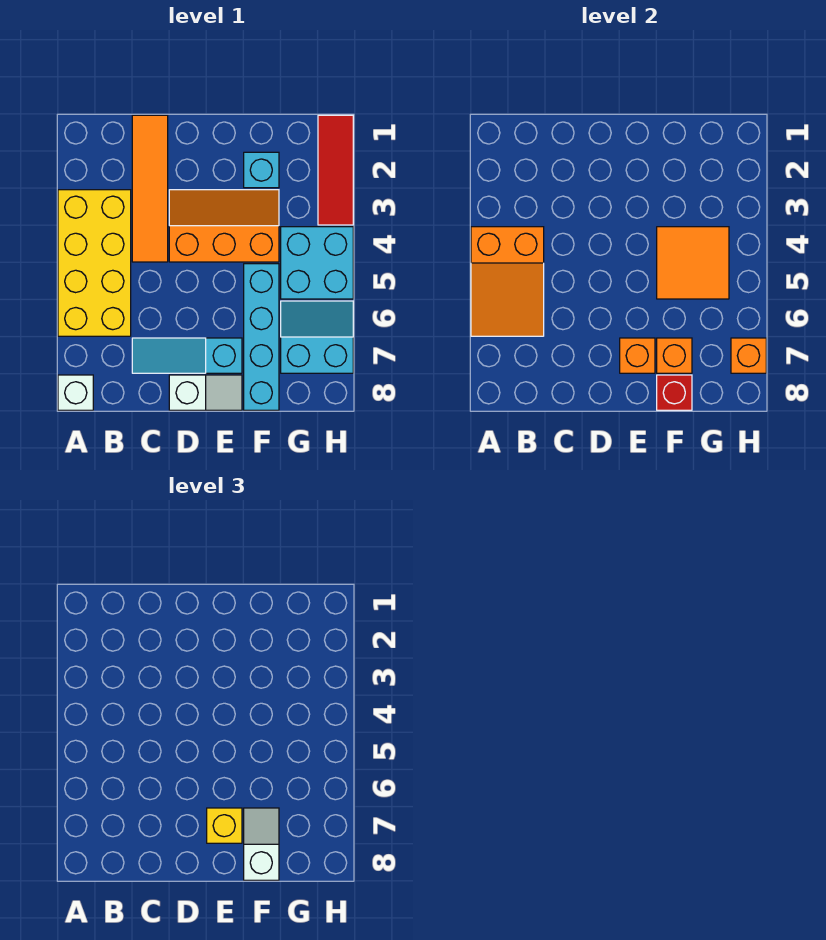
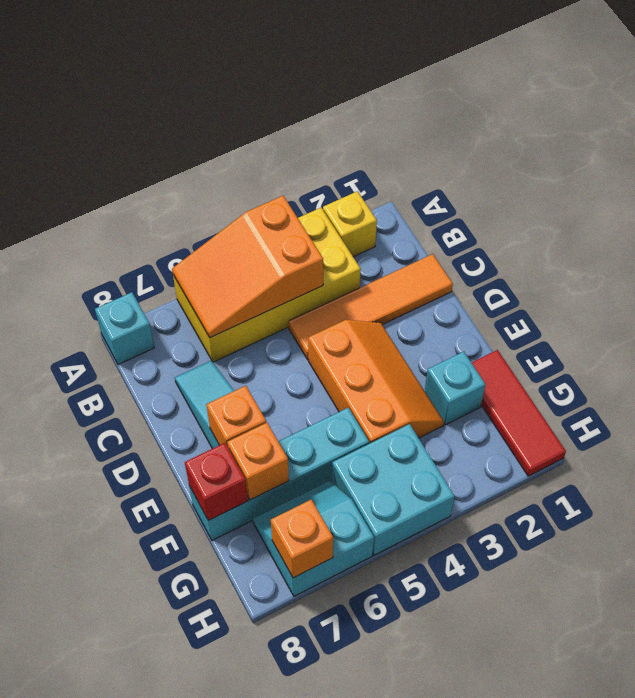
white 1x1 brick [58,375,93,410] -> cyan 1x1 brick [95,292,154,365]
white 1x2 slope [169,375,242,410] -> none
yellow 1x1 brick [207,808,242,843] -> yellow 1x1 brick moved to [323,191,377,257]
orange 2x2 tile [657,227,729,299] -> none
white 1x2 slope [244,808,279,880] -> none
cyan 2x2 slope [281,301,353,373] -> cyan 2x2 slope turned to [253,481,374,596]
red 1x3 tile [318,115,353,225] -> red 1x3 tile turned to [472,350,566,476]

